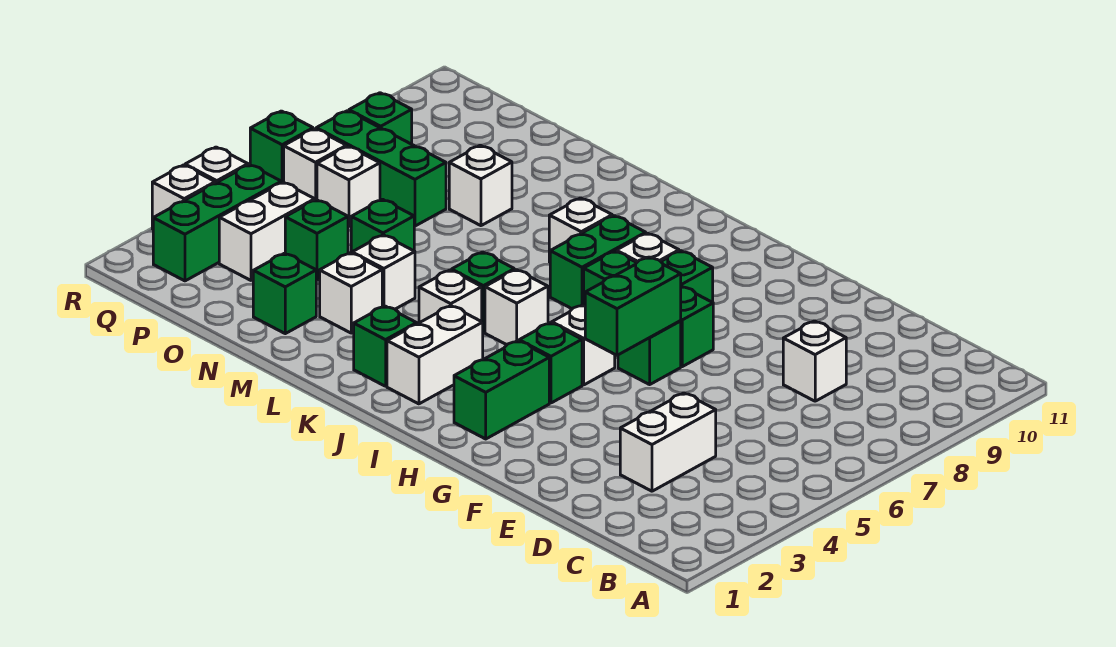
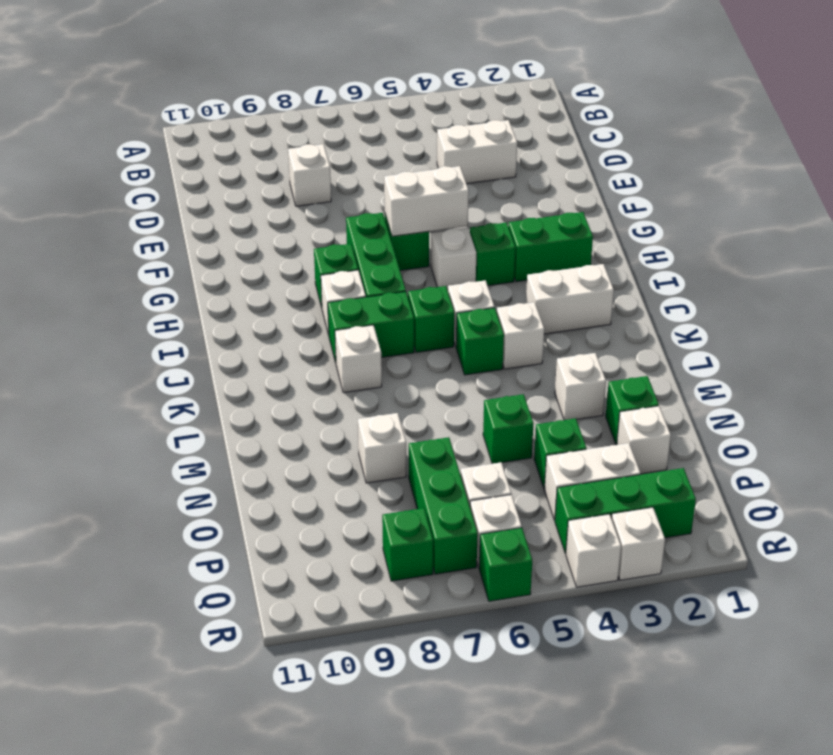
green 1x2 brick [585,257,681,355] -> white 1x2 brick [384,166,469,236]
green 1x1 brick [354,306,417,386] -> green 1x1 brick moved to [408,286,454,352]
white 1x1 brick [352,235,415,309] -> white 1x1 brick moved to [617,406,671,474]

